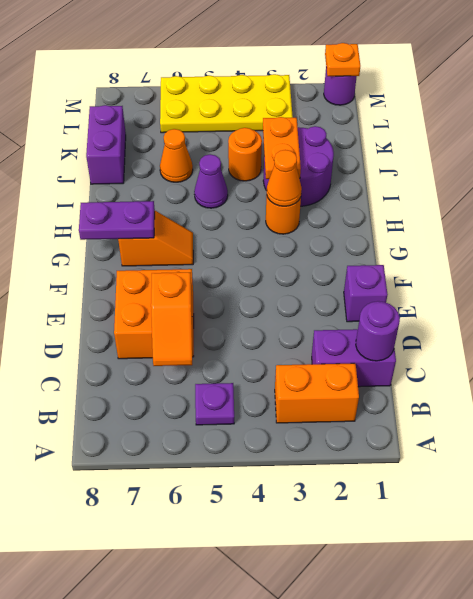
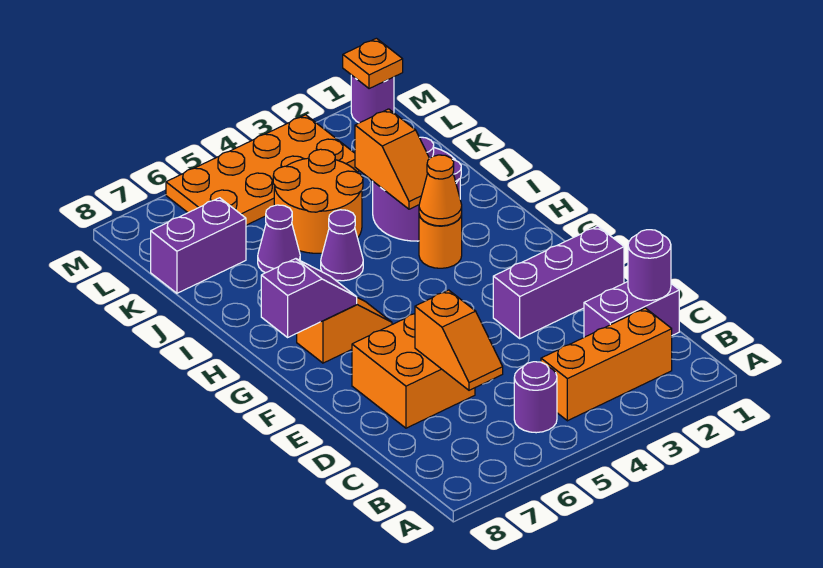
orange 1x2 brick [275,363,359,423] -> orange 1x3 brick [541,308,672,421]
purple 1x1 plate [195,383,234,425] -> purple 1x1 round brick [514,362,557,433]
purple 1x1 brick [344,265,388,322] -> purple 1x3 brick [493,226,624,338]
purple 1x2 plate [79,201,155,240] -> purple 1x2 slope [261,259,357,337]
orange 1x2 plate [263,117,301,179] -> orange 1x2 slope [355,109,430,209]
orange 1x1 round brick [228,128,262,181] -> orange 2x2 round brick [273,149,363,253]
orange 1x1 cone [160,129,193,182] -> purple 1x1 cone [258,205,300,273]
purple 1x2 brick [86,105,126,184] -> purple 1x2 brick turned to [151,198,246,293]
yellow 2x4 plate [160,74,293,133] -> orange 2x4 plate [166,115,359,225]

